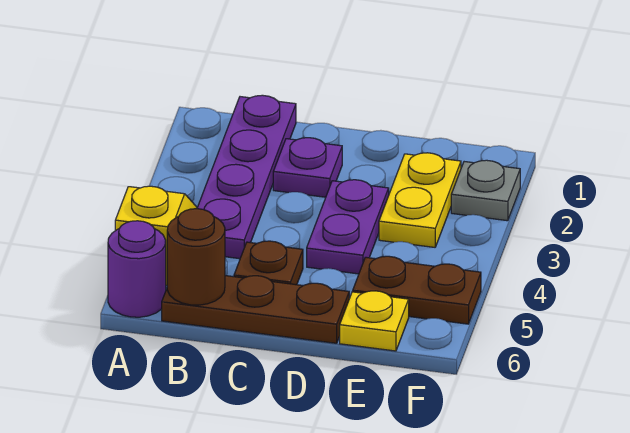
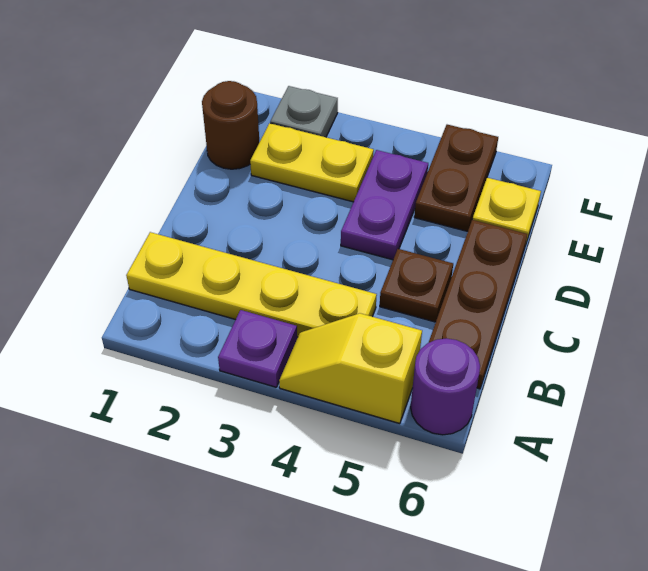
purple 1x4 plate [197,95,296,259] -> yellow 1x4 plate [126,232,377,337]
brown 1x1 round brick [167,209,225,305] -> brown 1x1 round brick moved to [202,81,259,169]
purple 1x1 plate [273,138,342,197] -> purple 1x1 plate moved to [218,310,297,387]
purple 1x2 plate [307,180,389,274] -> purple 1x2 plate turned to [341,150,428,260]

